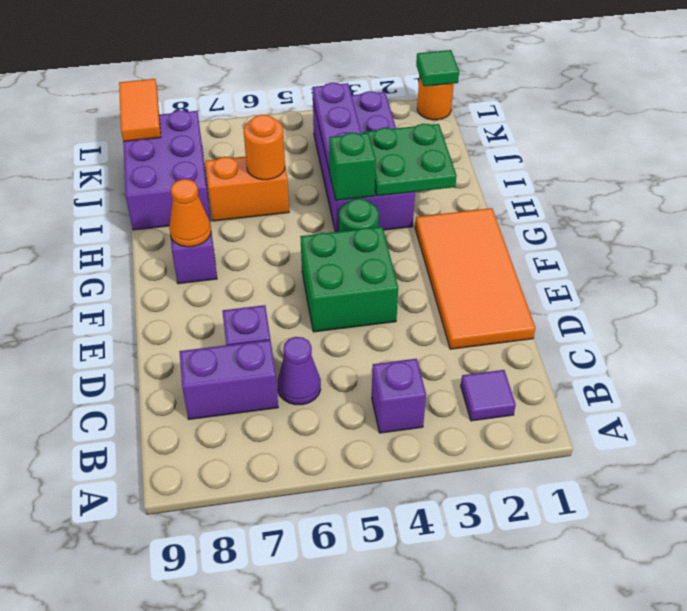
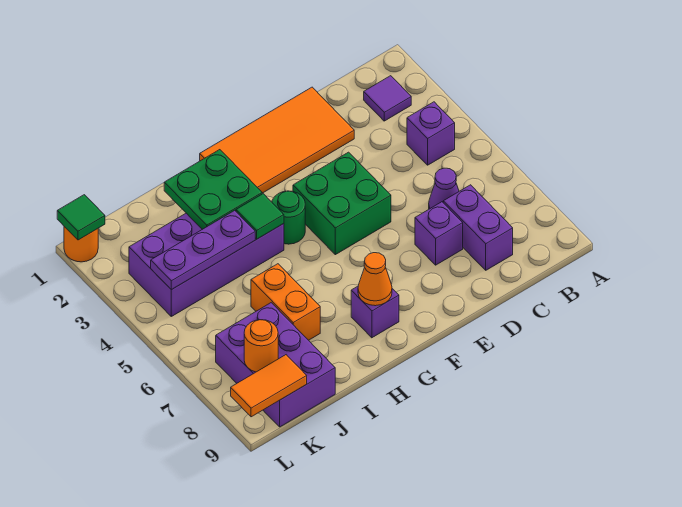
green 1x1 brick [329,133,376,200] -> green 1x1 tile [236,194,284,239]
orange 1x1 round brick [244,115,285,180] -> orange 1x1 round brick moved to [244,320,278,372]
purple 2x3 brick [123,110,211,230] -> purple 2x3 brick turned to [216,303,335,427]

